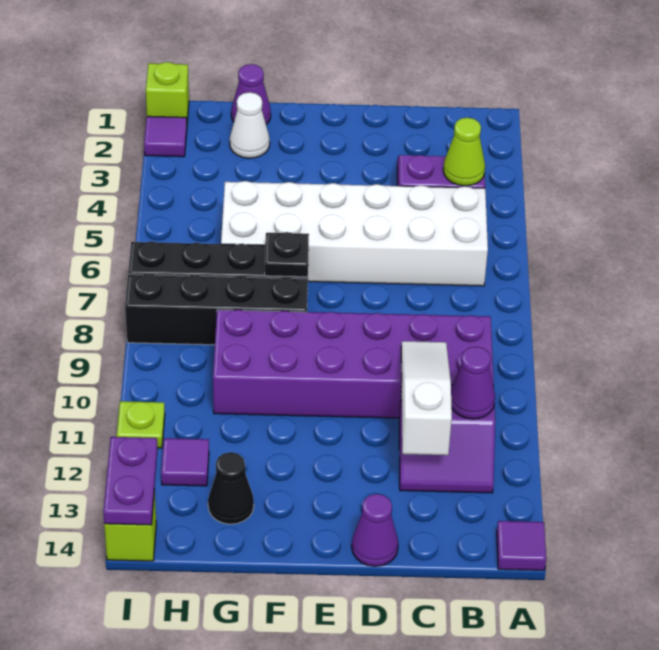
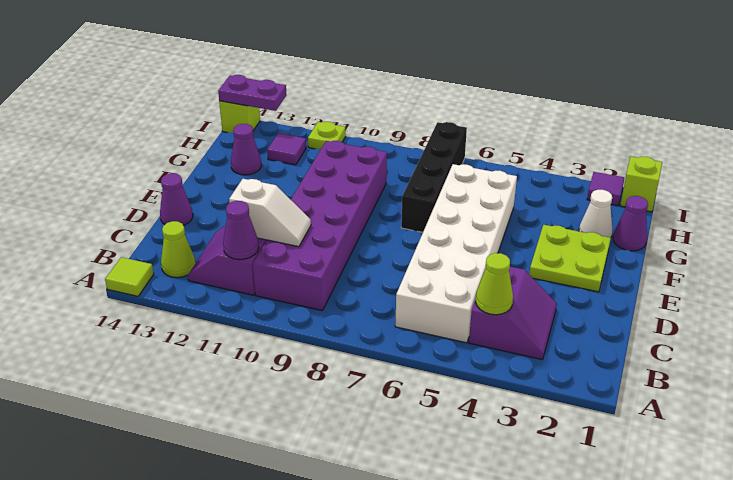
purple 1x1 tile [497,521,546,570] -> lime 1x1 tile [105,257,154,296]
none -> lime 1x1 cone [161,221,195,278]
white 1x3 slope [401,341,452,455] -> white 1x2 slope [229,179,311,247]
none -> lime 2x2 plate [529,225,611,292]
black 1x1 plate [265,232,309,277] -> none
black 1x4 brick [125,274,308,345] -> none
black 1x1 cone [208,452,254,524] -> purple 1x1 cone [231,124,261,175]

